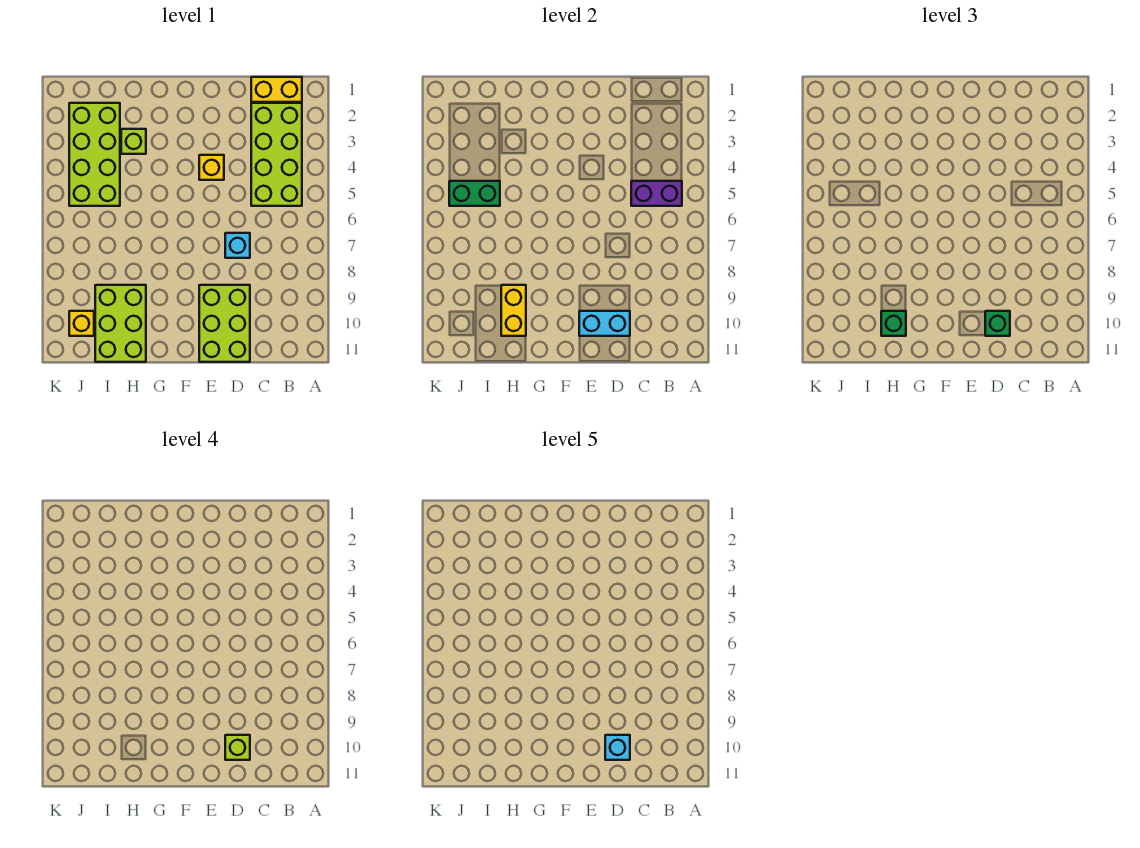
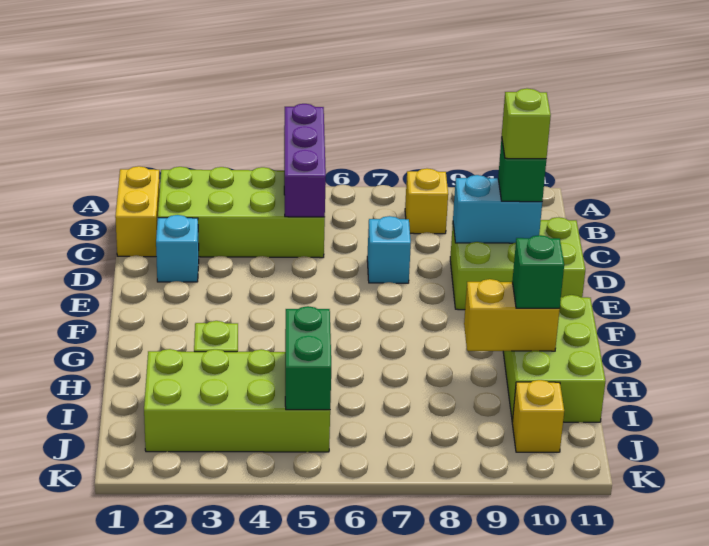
purple 1x2 brick [631,181,682,206] -> purple 1x3 brick [284,104,326,217]
cyan 1x2 brick [579,311,630,336] -> cyan 1x2 brick turned to [453,175,542,243]
cyan 1x1 brick [605,735,630,760] -> cyan 1x1 brick moved to [156,215,199,282]
yellow 1x1 brick [199,155,224,180] -> yellow 1x1 brick moved to [405,168,448,234]
lime 2x3 brick [95,285,146,362] -> lime 2x3 brick turned to [503,295,605,422]

